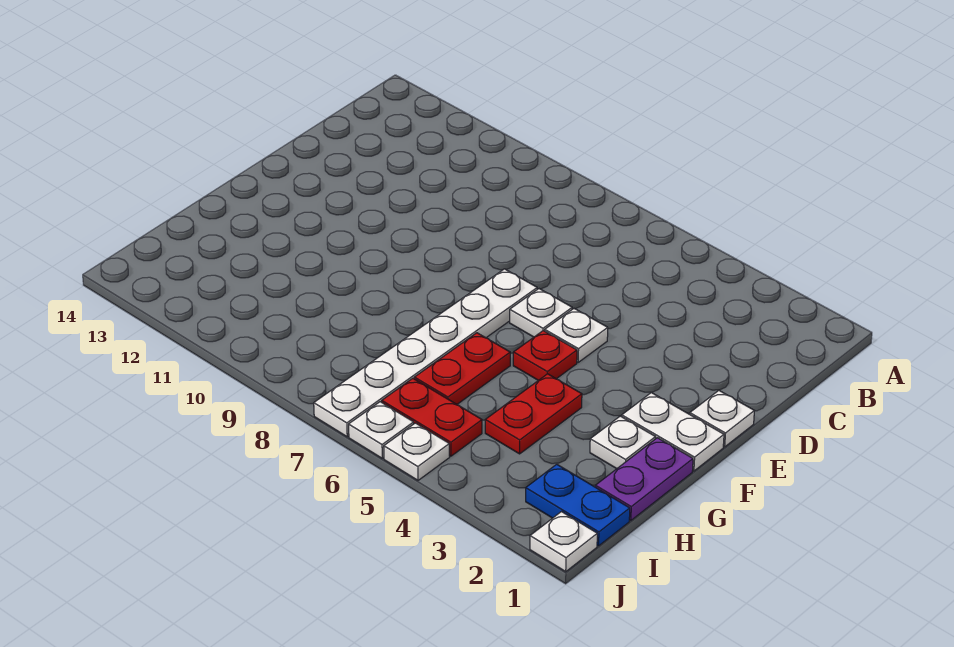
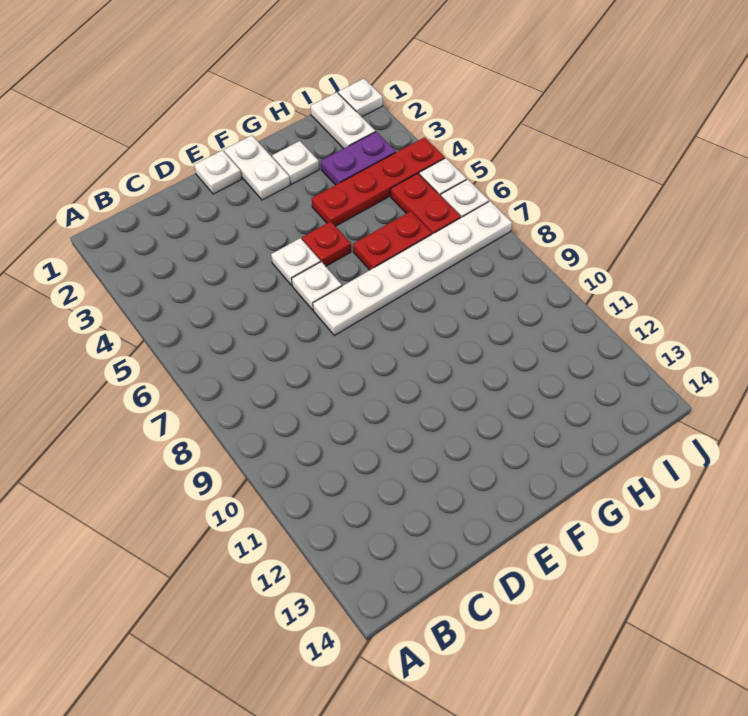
purple 1x2 plate [595,438,693,521] -> purple 1x2 plate moved to [321,132,396,185]
red 1x2 plate [485,374,582,454] -> red 1x4 plate [312,137,445,226]
blue 1x2 plate [526,464,630,546] -> white 1x2 plate [310,92,375,149]

